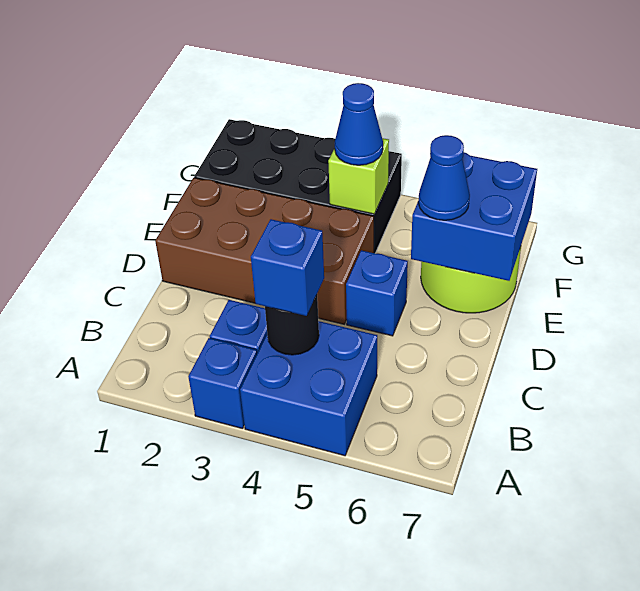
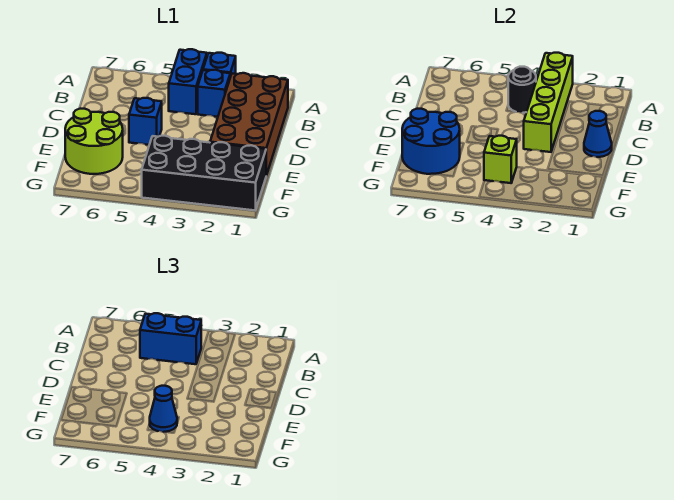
none -> lime 1x4 brick [524,53,573,152]
blue 2x2 brick [240,321,377,456] -> blue 1x2 brick [169,49,207,114]
blue 1x1 brick [251,219,324,316] -> blue 1x2 brick [140,313,201,364]
brown 2x4 brick [155,178,374,324] -> brown 2x4 brick turned to [210,73,288,176]
blue 2x2 brick [411,152,537,281] -> blue 2x2 round brick [402,109,460,174]
blue 1x1 cone [418,135,470,220] -> blue 1x1 cone moved to [584,111,612,157]

